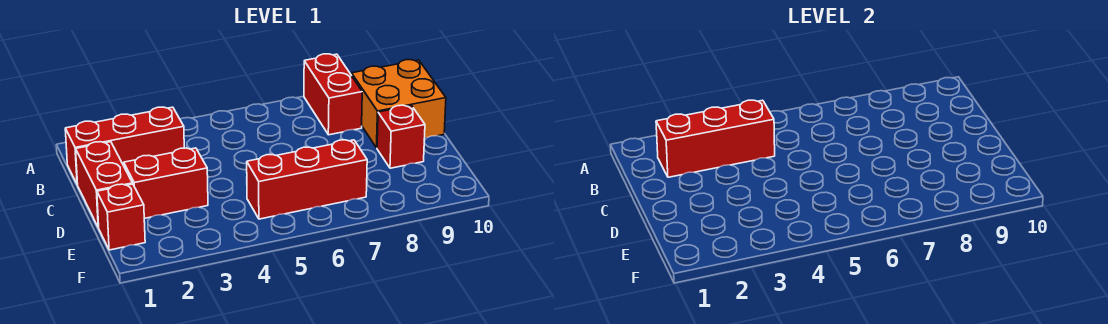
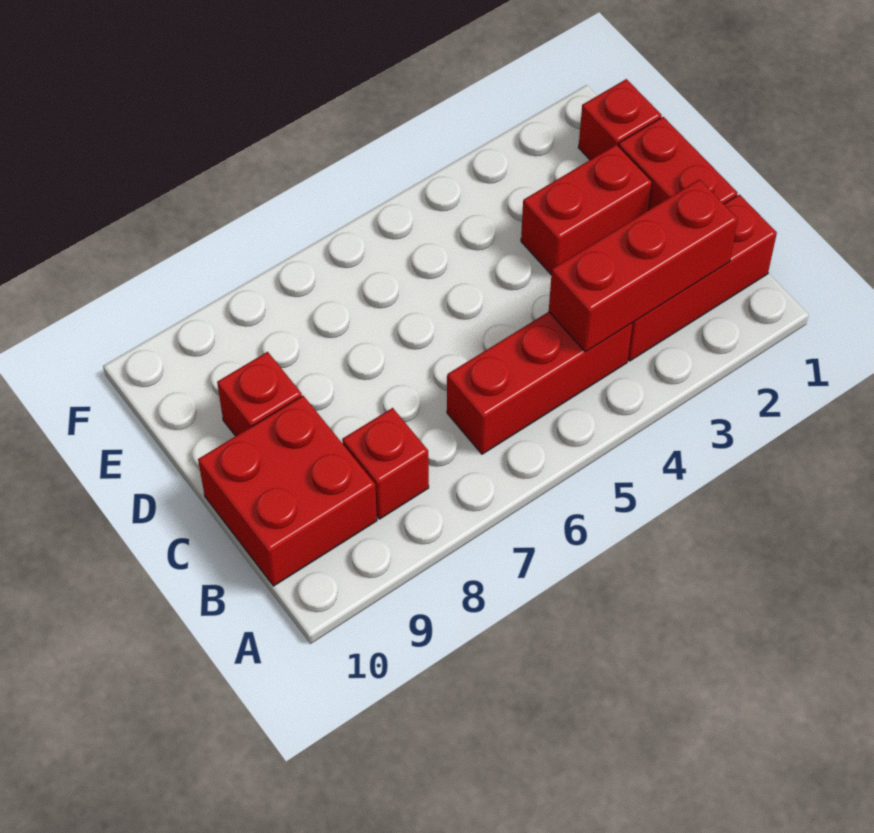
red 1x2 brick [304,54,362,135] -> red 1x1 brick [342,408,429,519]
orange 2x2 brick [352,60,446,148] -> red 2x2 brick [198,396,377,586]
red 1x3 brick [247,140,367,219] -> red 1x3 brick moved to [447,312,632,454]

